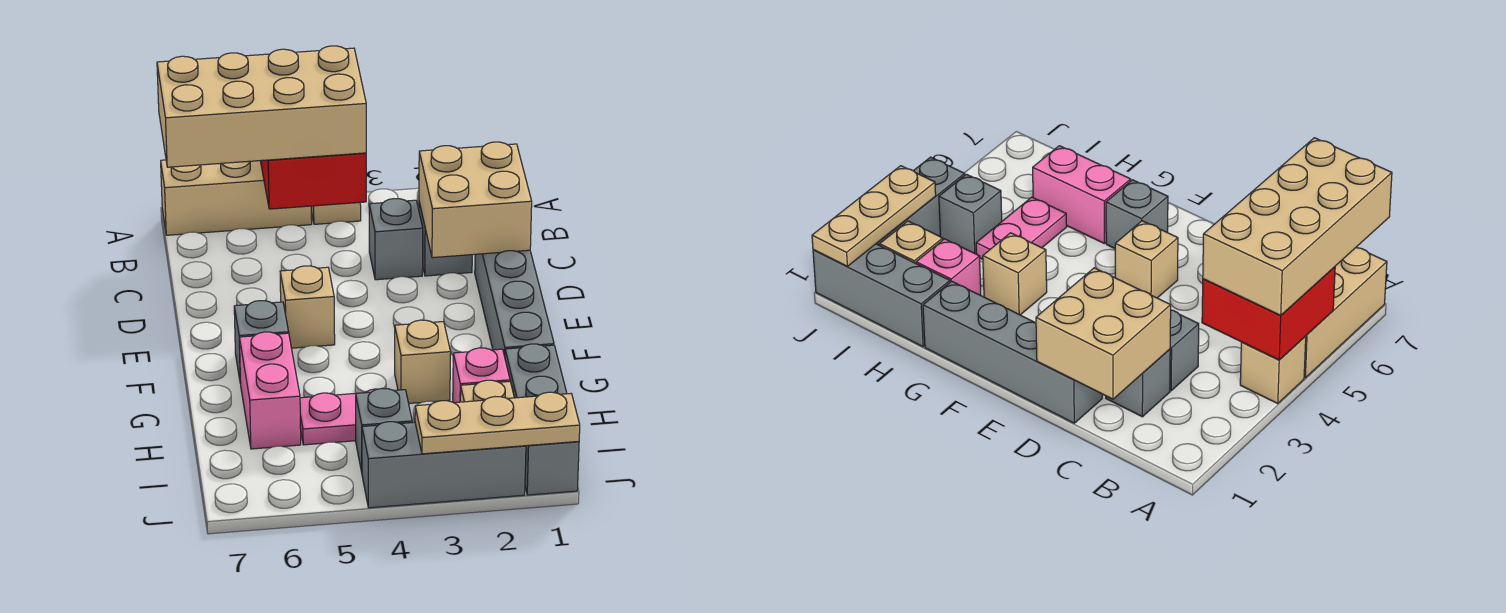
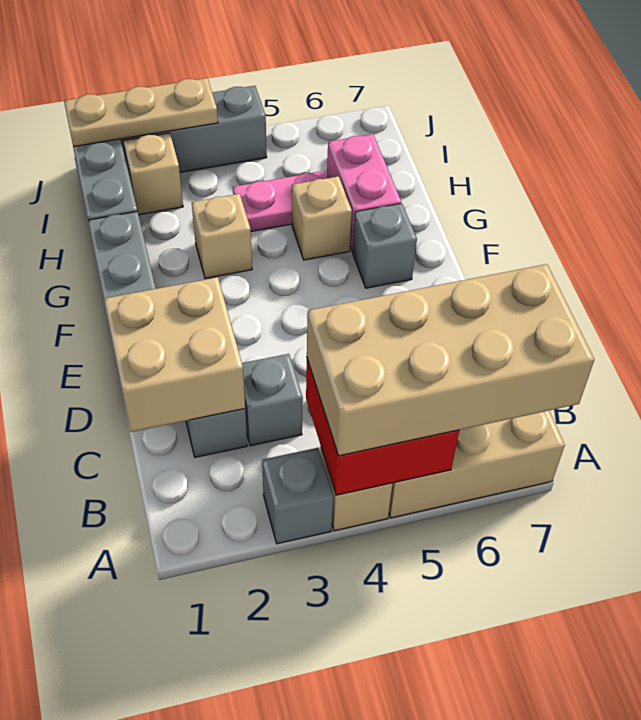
tan 1x1 brick [280,266,335,348] -> tan 1x1 brick moved to [292,176,352,260]
pink 1x1 brick [453,348,510,403] -> none
grey 1x1 brick [356,389,412,472] -> grey 1x1 brick moved to [262,448,333,544]

